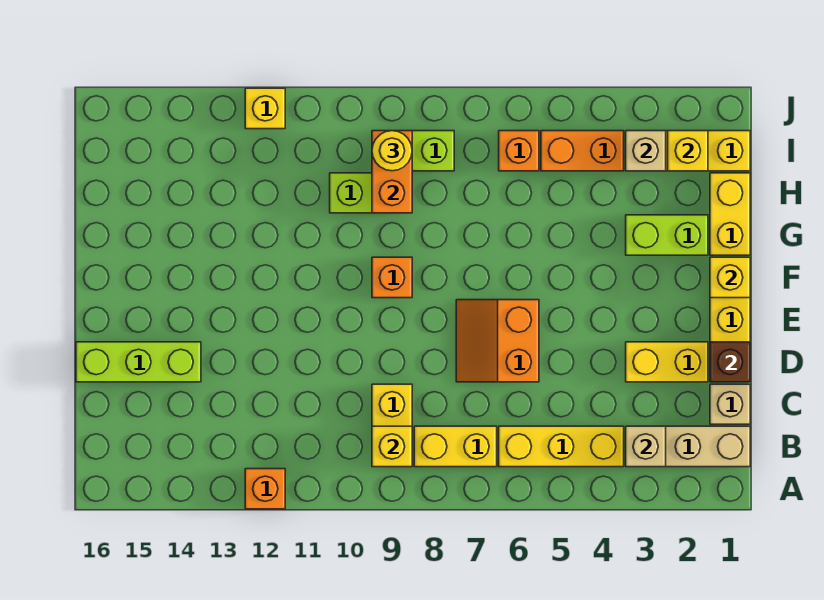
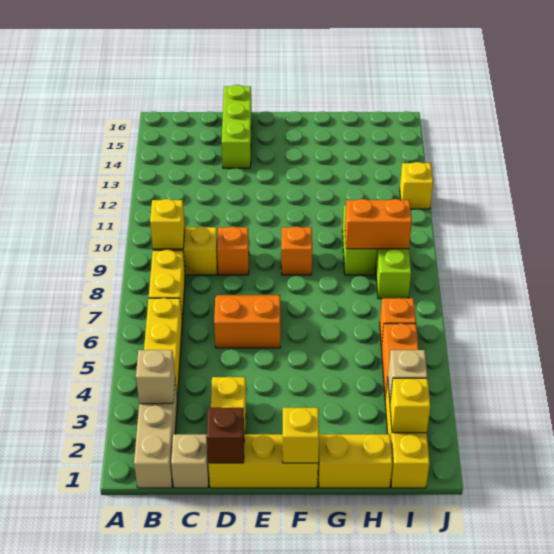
orange 1x1 brick [245,469,285,509] -> orange 1x1 brick moved to [217,227,249,275]
lime 1x2 brick [626,215,708,255] -> none
yellow 1x1 round brick [372,131,412,171] -> none

